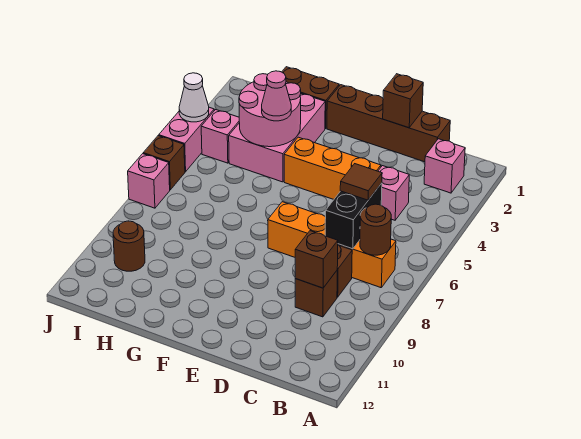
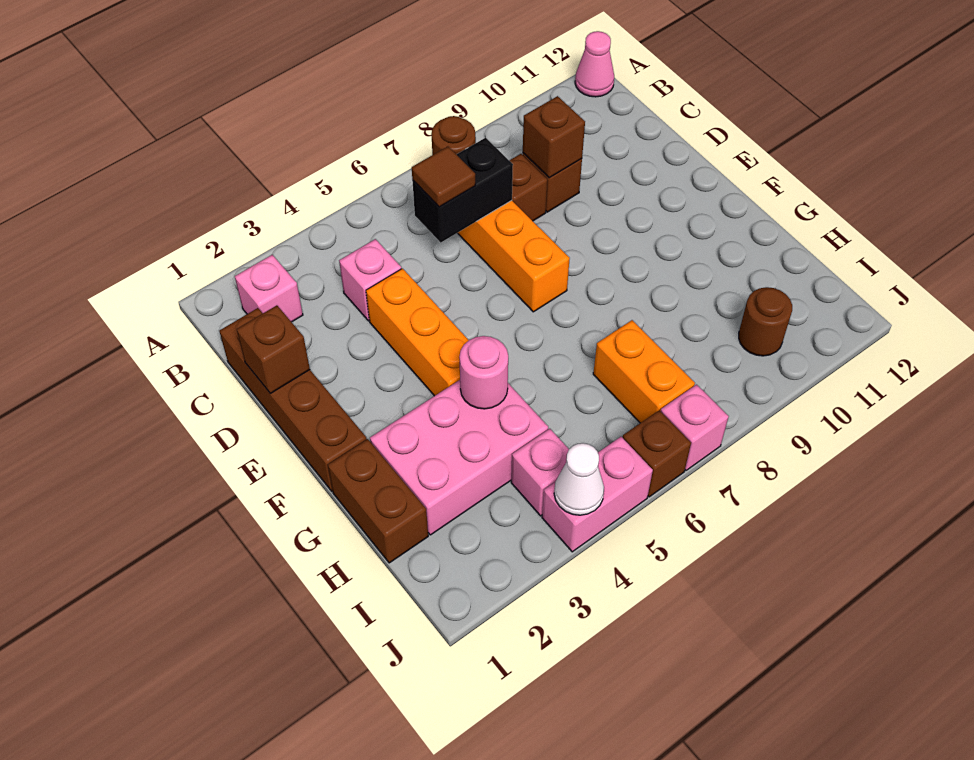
pink 2x2 round brick [239,74,301,147] -> pink 1x1 round brick [459,336,508,409]
pink 1x1 cone [262,71,291,121] -> pink 1x1 cone moved to [575,31,614,97]
none -> orange 1x2 brick [593,320,695,423]

